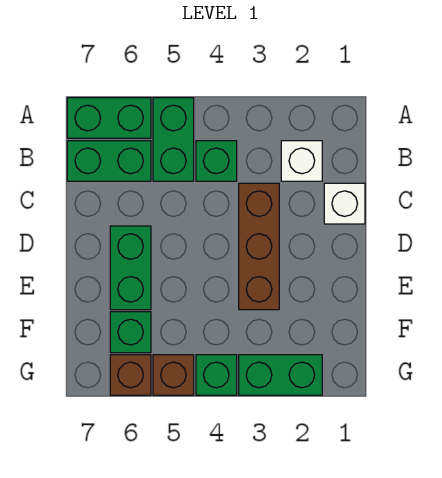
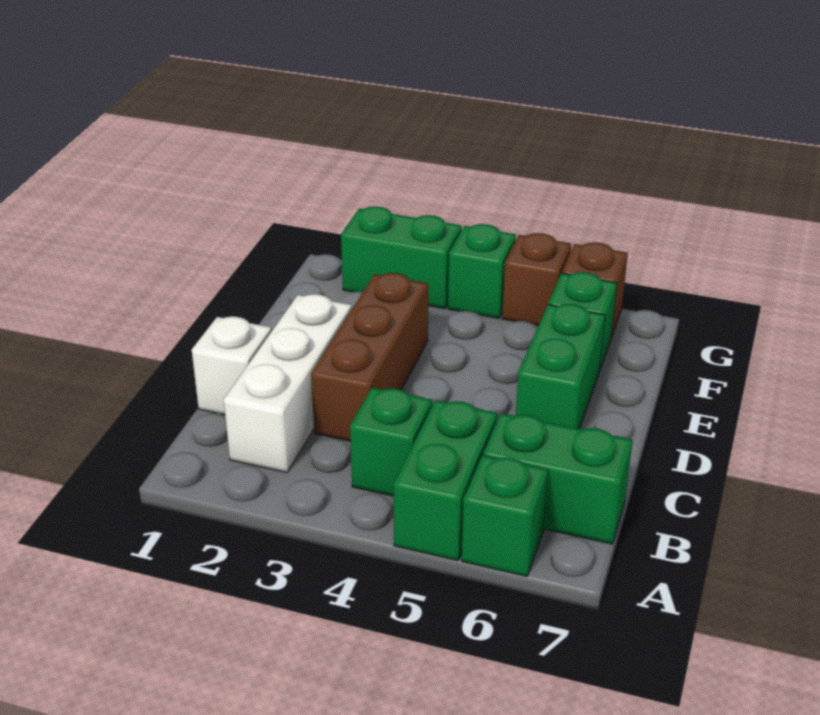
green 1x2 brick [67,98,151,138] -> green 1x1 brick [462,455,548,576]
white 1x1 brick [281,141,322,181] -> white 1x3 brick [224,294,352,473]

